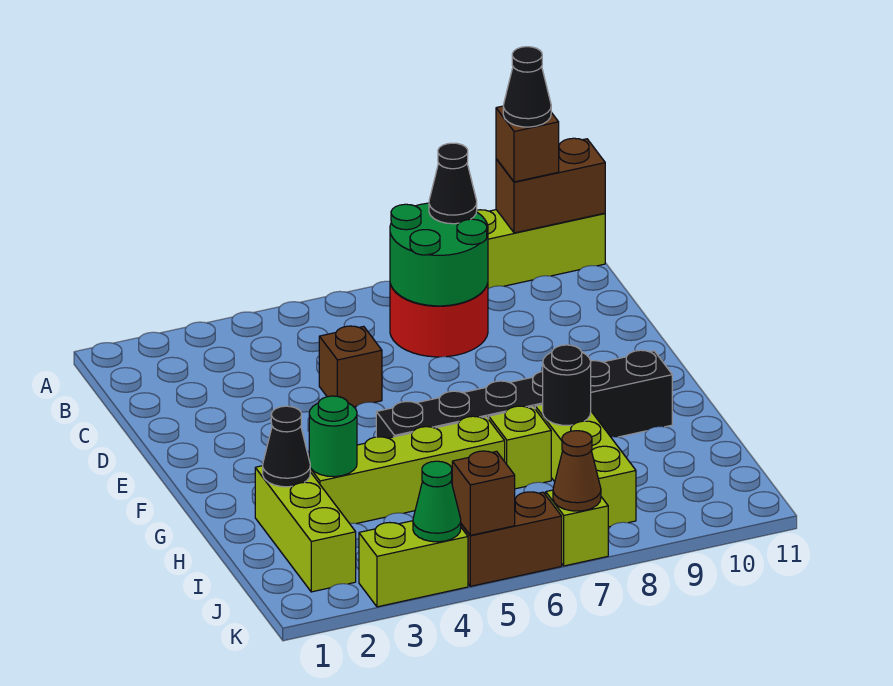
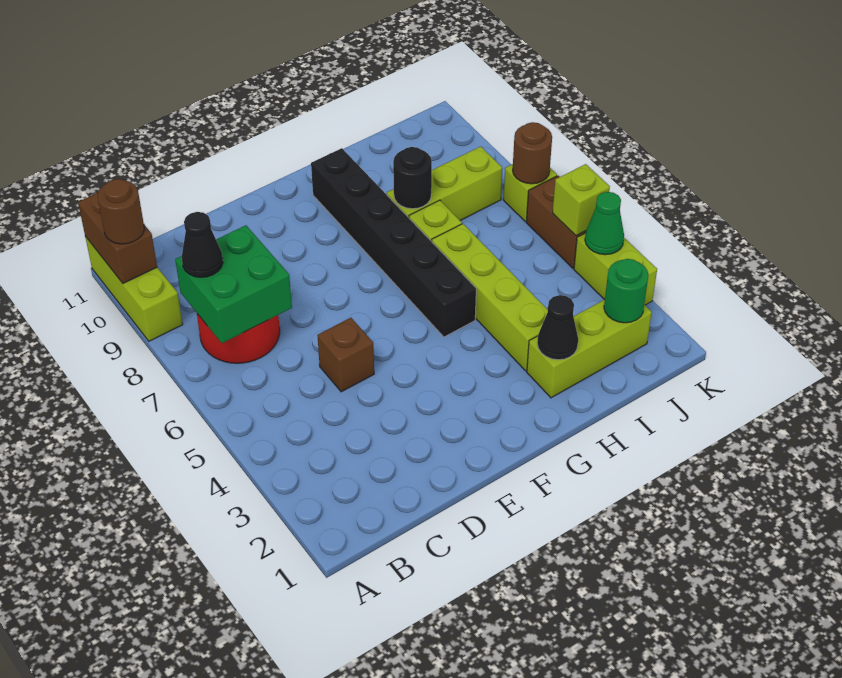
brown 1x1 brick [496,106,559,182] -> brown 1x1 round brick [98,179,144,244]
black 1x1 cone [503,47,551,127] -> none
green 2x2 round brick [390,203,488,306] -> green 2x2 brick [175,225,292,343]
green 1x1 round brick [309,396,357,477] -> green 1x1 round brick moved to [604,259,649,323]
brown 1x1 brick [452,451,515,535] -> lime 1x1 brick [553,164,610,236]
brown 1x1 cone [553,431,601,511] -> brown 1x1 round brick [513,122,552,184]

